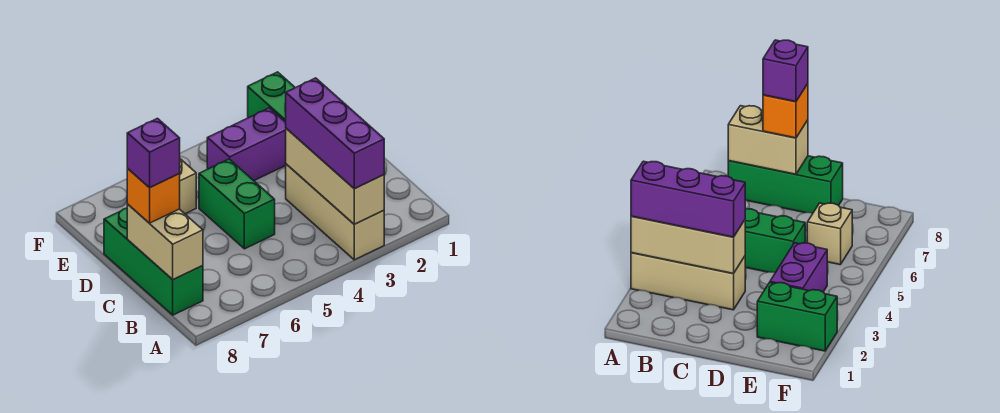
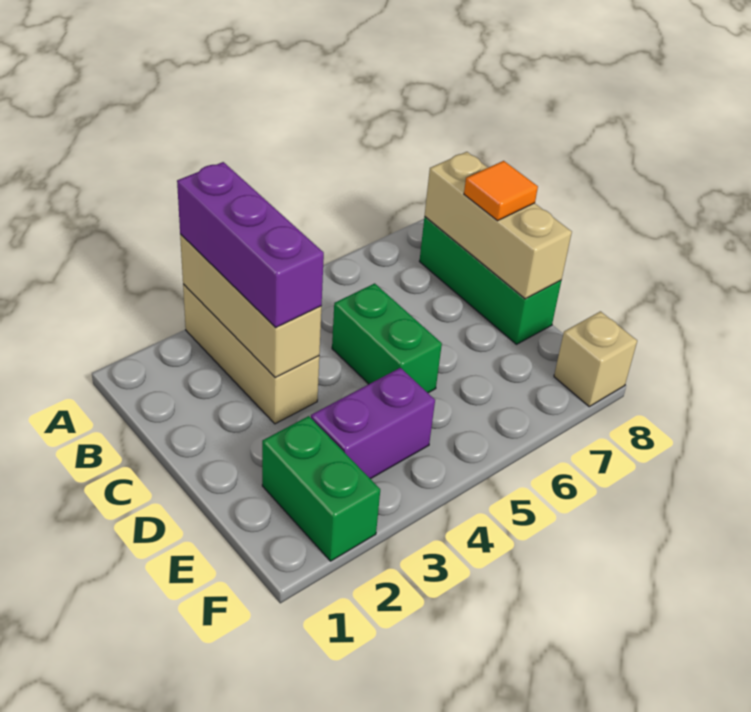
tan 1x2 brick [127,204,203,280] -> tan 1x3 brick [425,152,572,299]
orange 1x1 brick [127,169,180,223] -> orange 1x1 tile [464,161,538,221]
purple 1x1 brick [127,118,180,188] -> none
tan 1x1 brick [180,159,196,214] -> tan 1x1 brick moved to [554,311,637,407]

